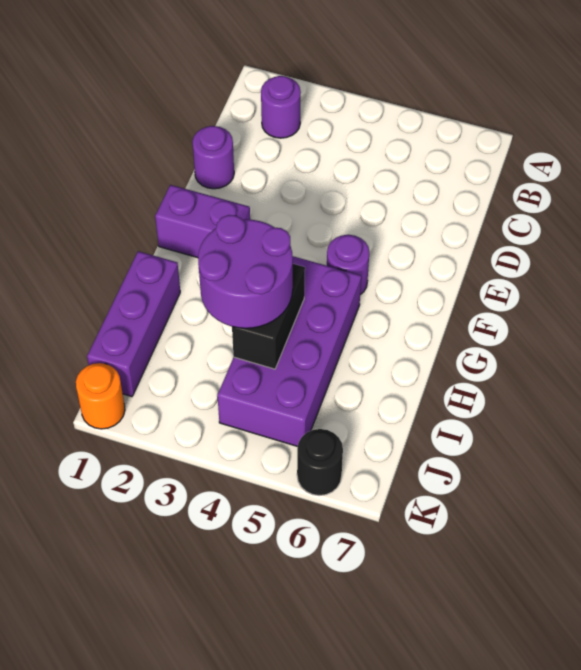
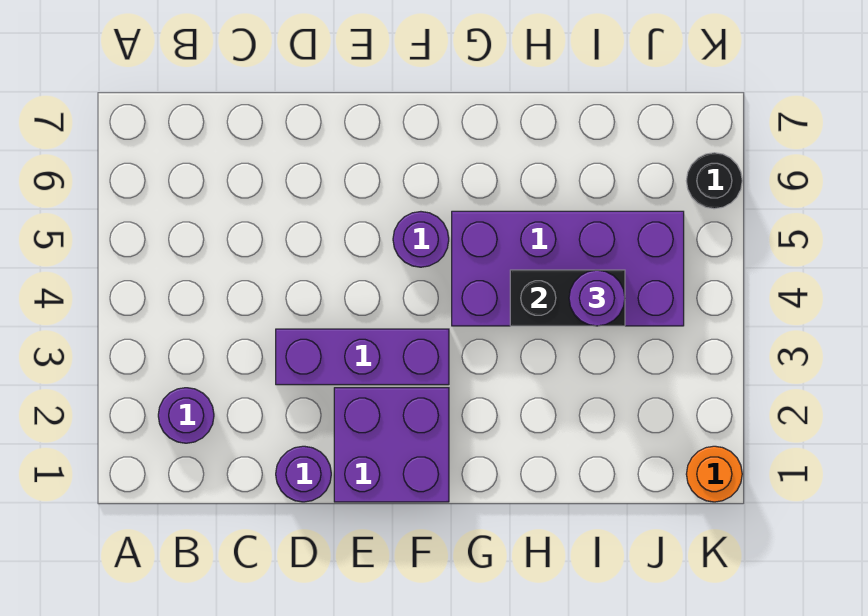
purple 1x2 brick [155,185,250,258] -> purple 2x2 brick [334,388,449,502]
purple 1x3 brick [87,251,180,397] -> purple 1x3 brick moved to [276,329,449,385]
purple 2x2 round brick [198,215,293,328] -> purple 1x1 round brick [569,270,625,326]

